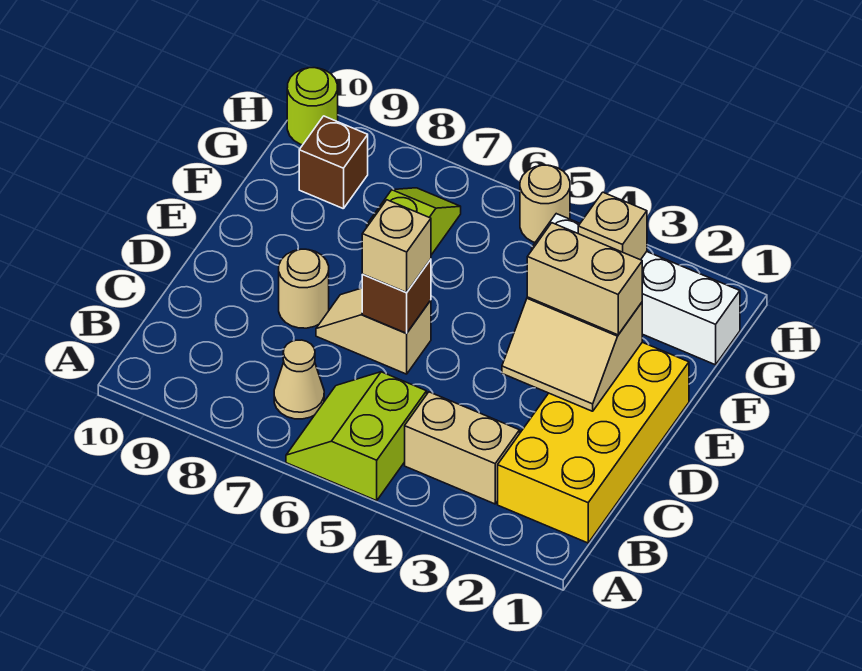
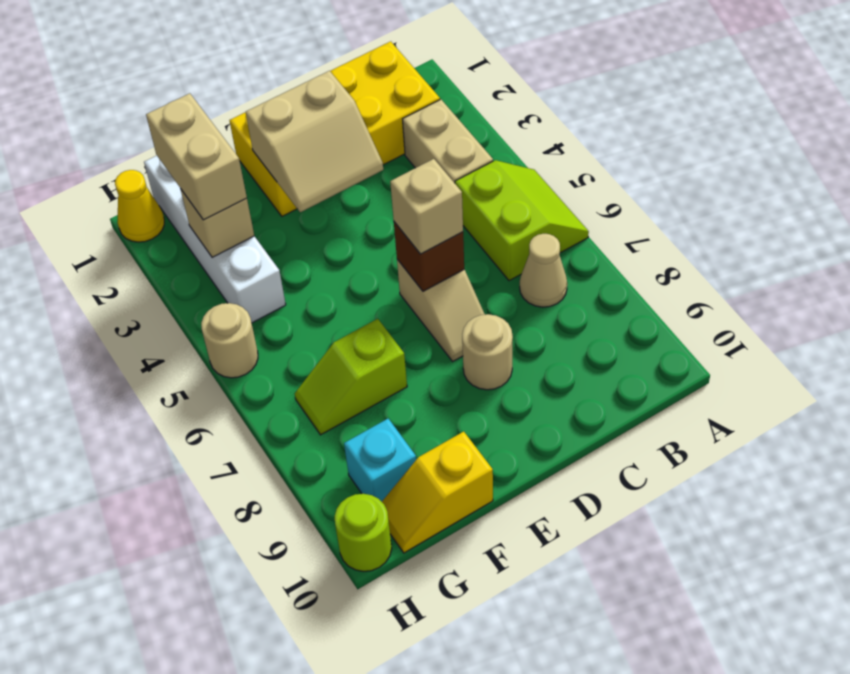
lime 2x2 slope [286,372,427,501] -> lime 2x2 slope turned to [455,160,589,281]
tan 2x2 slope [502,297,642,411] -> tan 2x2 slope turned to [246,71,383,212]
tan 1x2 brick [527,223,642,335] -> tan 1x2 brick moved to [146,93,247,220]
none -> yellow 1x2 slope [382,431,493,553]
brown 1x1 brick [299,116,368,209] -> cyan 1x1 brick [344,419,416,502]
none -> yellow 1x1 cone [115,170,164,242]

